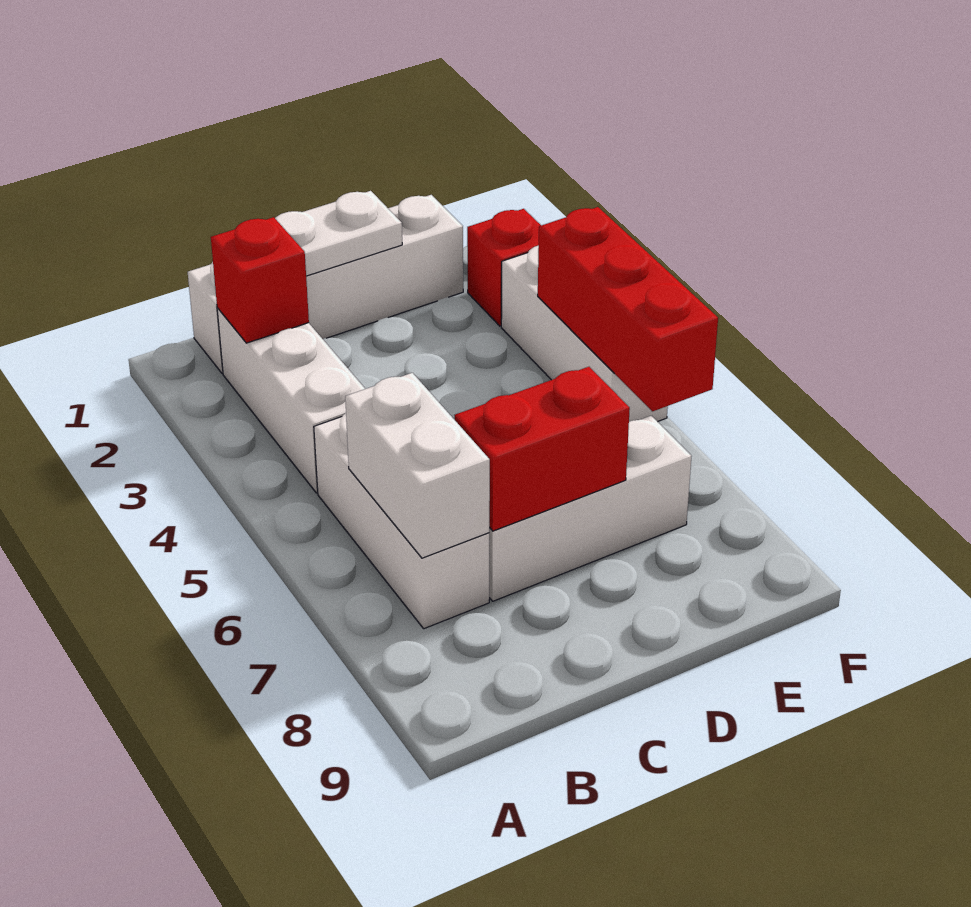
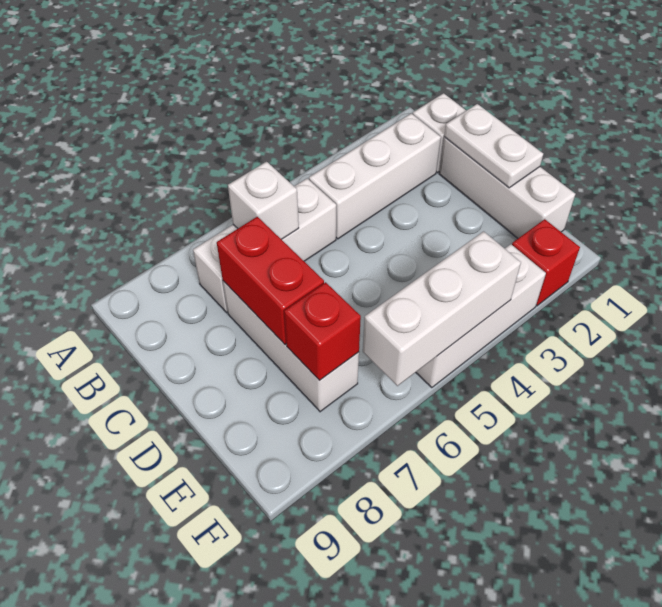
red 1x1 brick [211,217,309,343] -> red 1x1 brick moved to [284,282,361,381]
white 1x2 brick [345,373,490,558] -> white 1x1 brick [228,162,299,239]
red 1x3 brick [538,207,718,411] -> white 1x3 brick [363,231,521,386]

